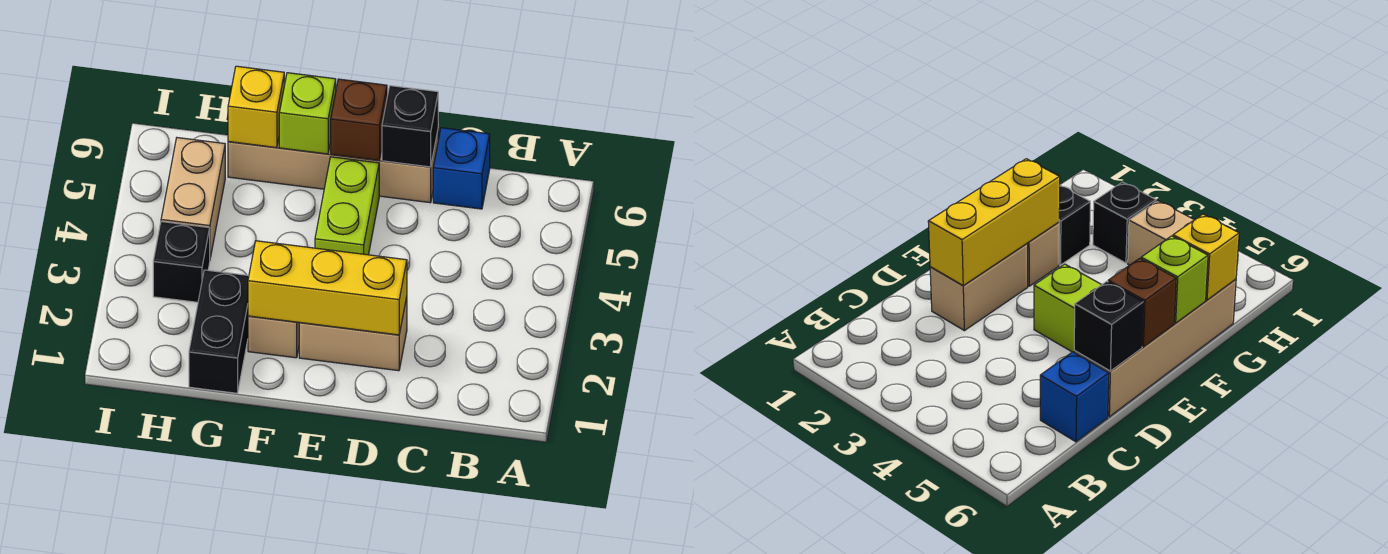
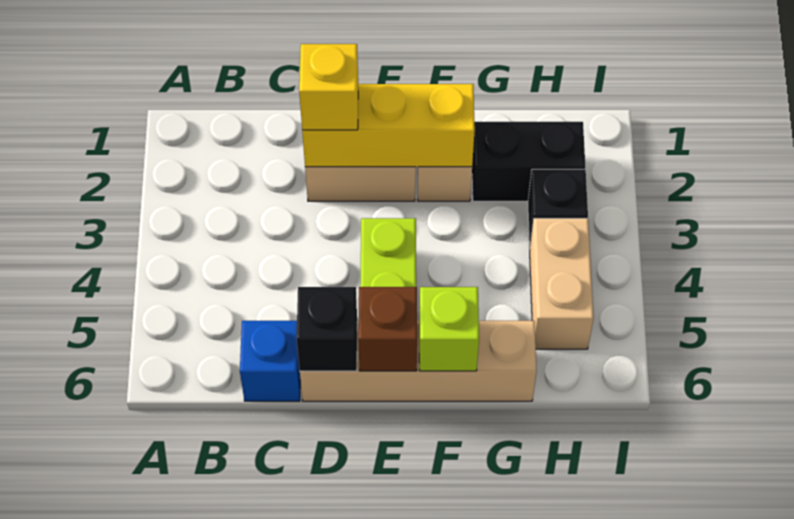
black 1x2 brick [189,270,249,393] -> black 1x2 brick turned to [472,122,585,201]
yellow 1x1 brick [228,66,284,148] -> yellow 1x1 brick moved to [299,44,358,130]

